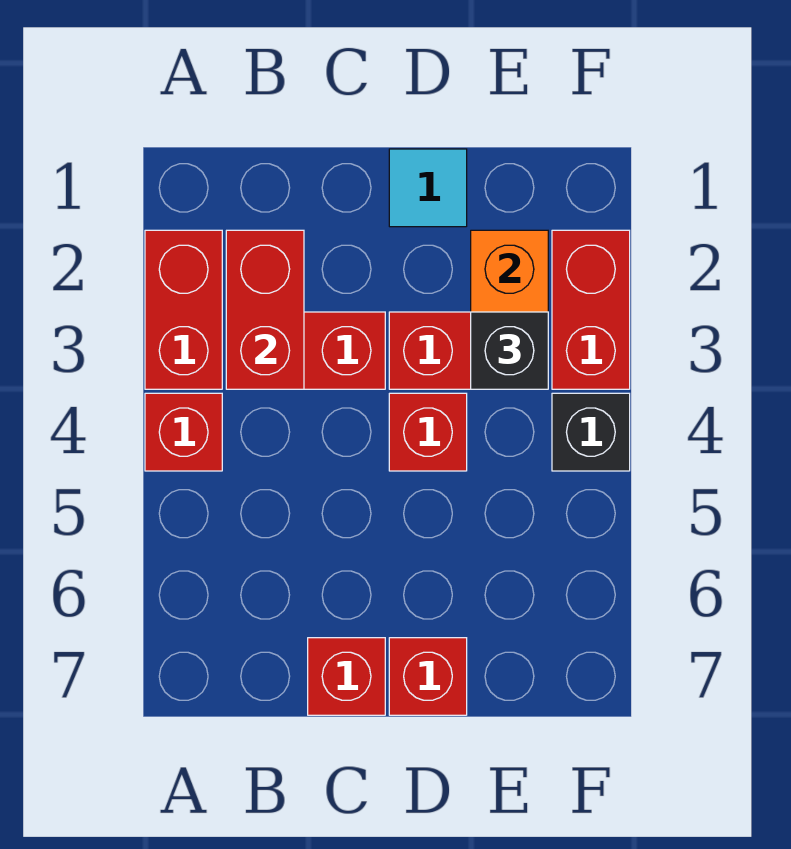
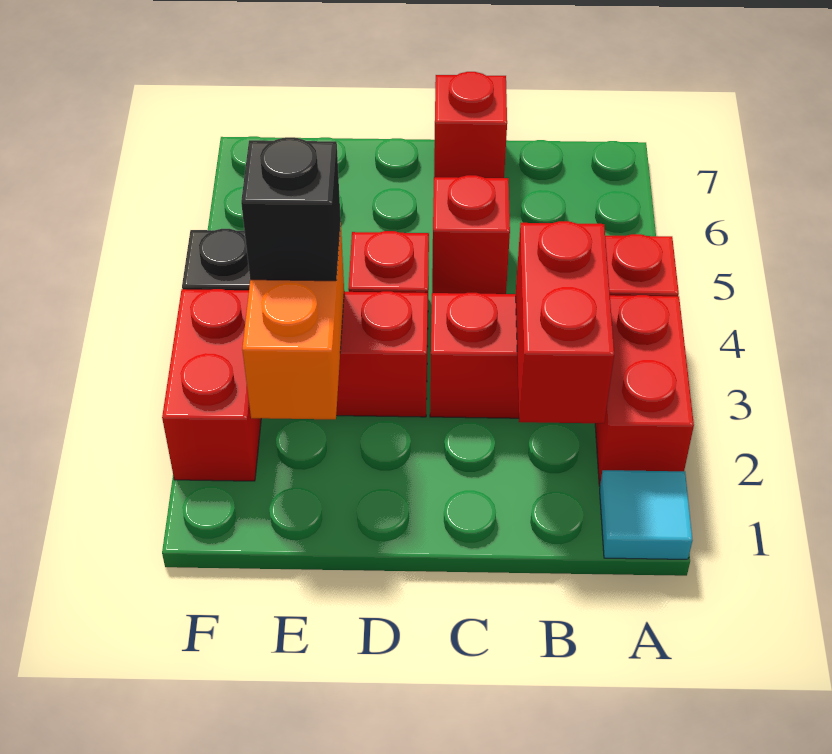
cyan 1x1 tile [389,149,467,227] -> cyan 1x1 tile moved to [600,470,692,559]
red 1x1 brick [389,638,467,715] -> red 1x1 brick moved to [432,175,510,294]

